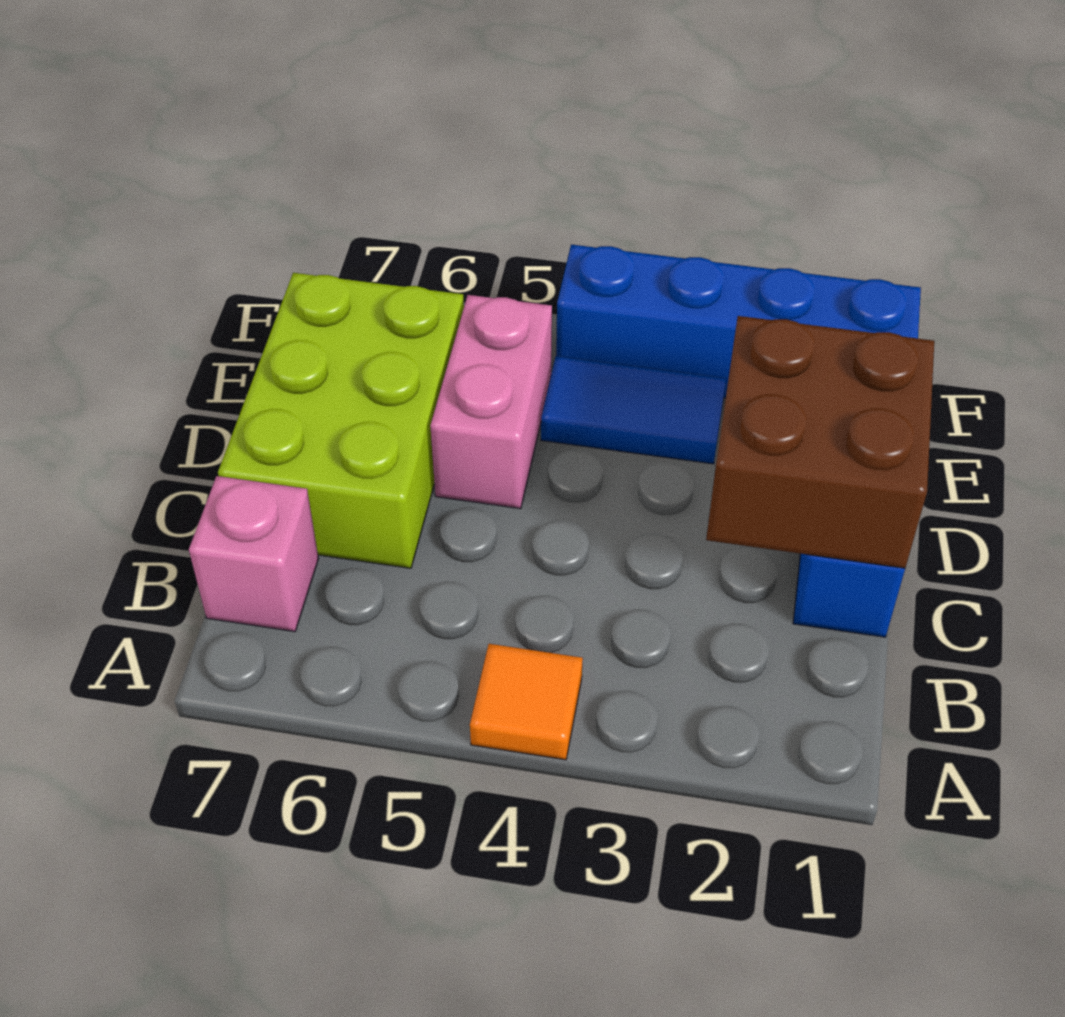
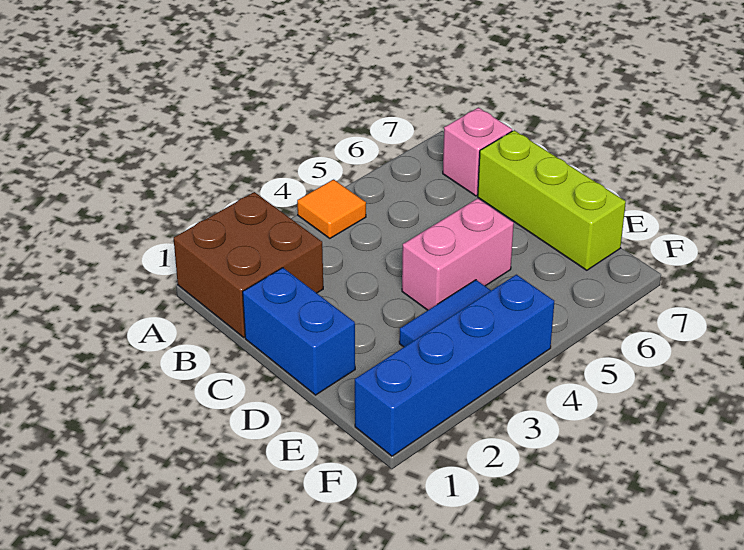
brown 2x2 brick [706,316,934,568] -> brown 2x2 brick moved to [174,192,323,337]
lime 2x3 brick [218,273,464,568] -> lime 1x3 brick [478,130,626,270]
pink 1x2 brick [430,295,552,509] -> pink 1x2 brick turned to [402,198,514,310]

